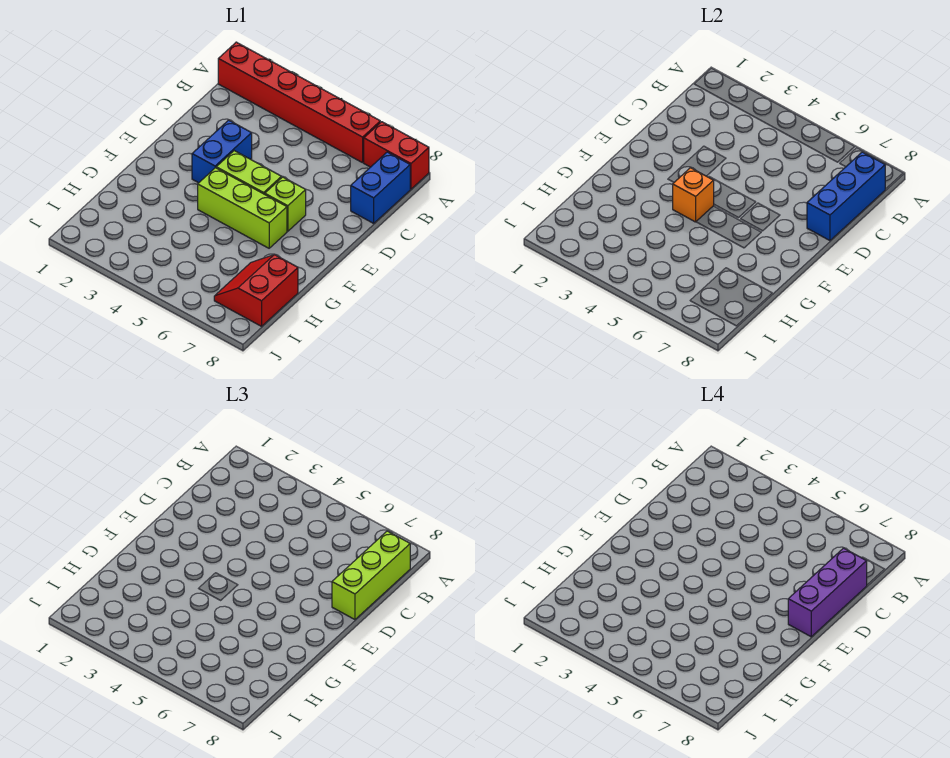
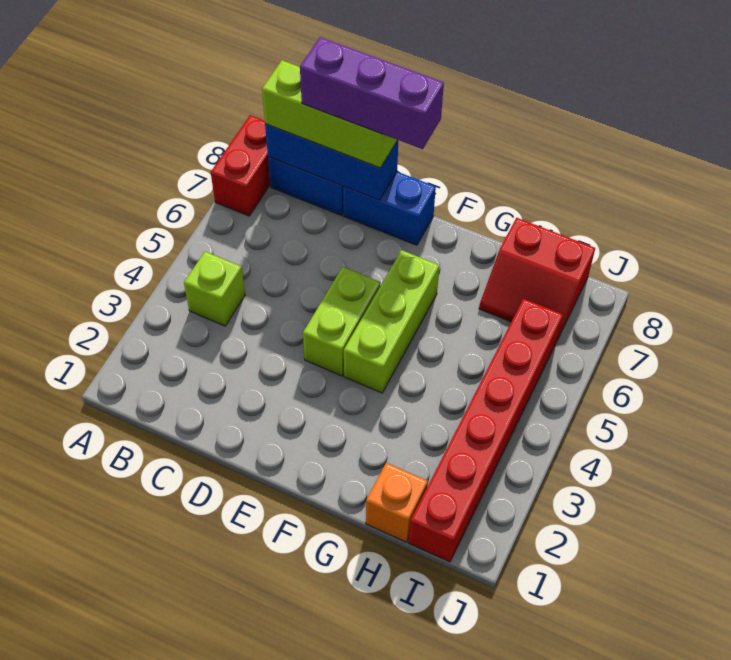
red 1x6 brick [218,42,380,163] -> red 1x6 brick moved to [409,299,563,562]
blue 1x2 brick [192,120,252,183] -> blue 1x2 brick moved to [343,172,436,245]
lime 1x1 brick [265,177,306,231] -> lime 1x1 brick moved to [184,252,245,326]
orange 1x1 brick [673,168,714,222] -> orange 1x1 brick moved to [366,463,428,542]

